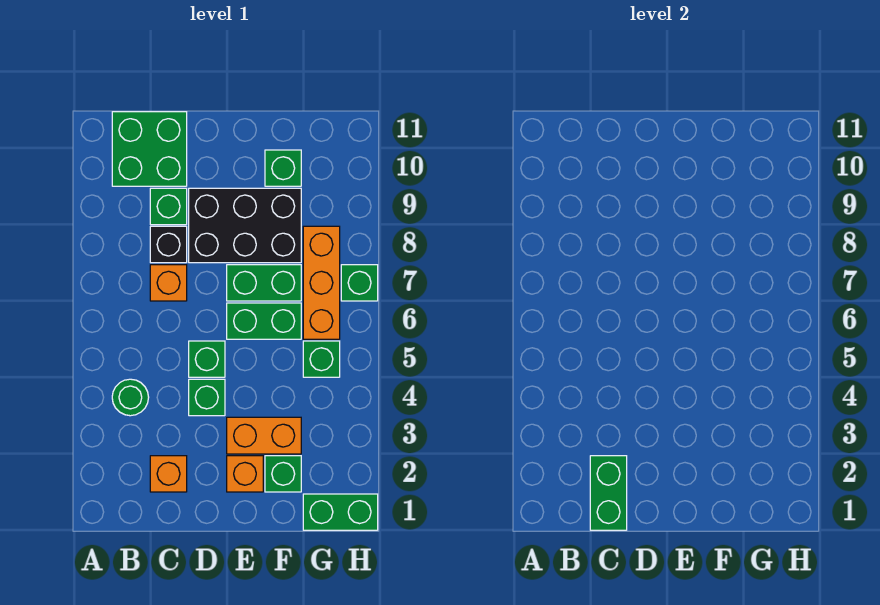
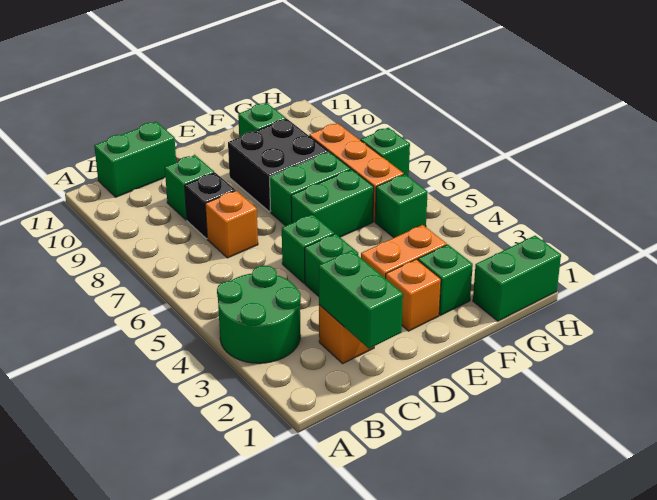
green 1x1 round brick [112,379,149,416] -> green 2x2 round brick [217,266,301,363]
green 2x2 brick [112,112,187,186] -> green 1x2 brick [94,122,176,197]
black 2x3 brick [189,188,301,263] -> black 2x2 brick [228,119,328,212]

